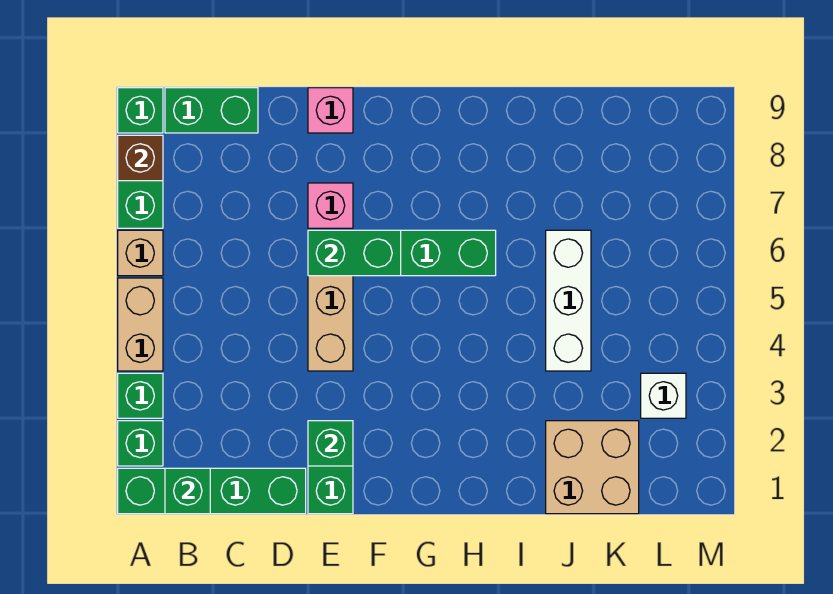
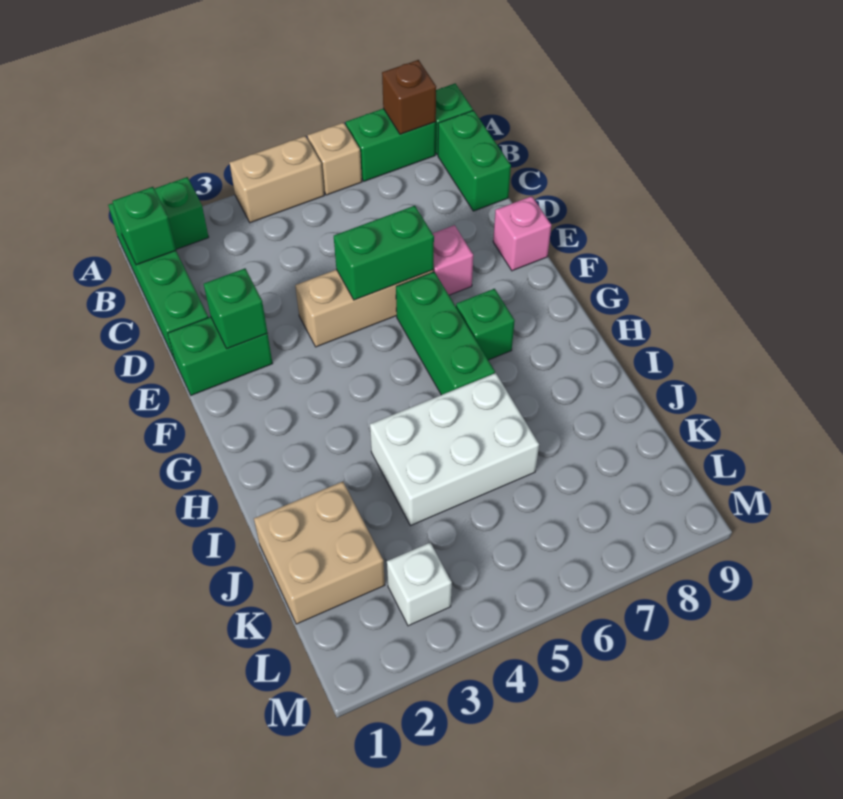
green 1x1 brick [118,373,163,418] -> green 1x1 brick moved to [456,289,515,360]
green 1x2 brick [308,230,401,276] -> green 1x2 brick turned to [334,206,434,300]
white 1x3 brick [546,230,591,371] -> white 2x3 brick [370,373,539,526]

